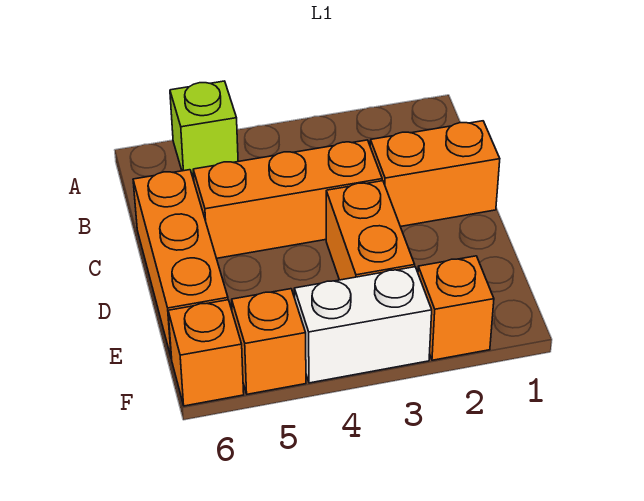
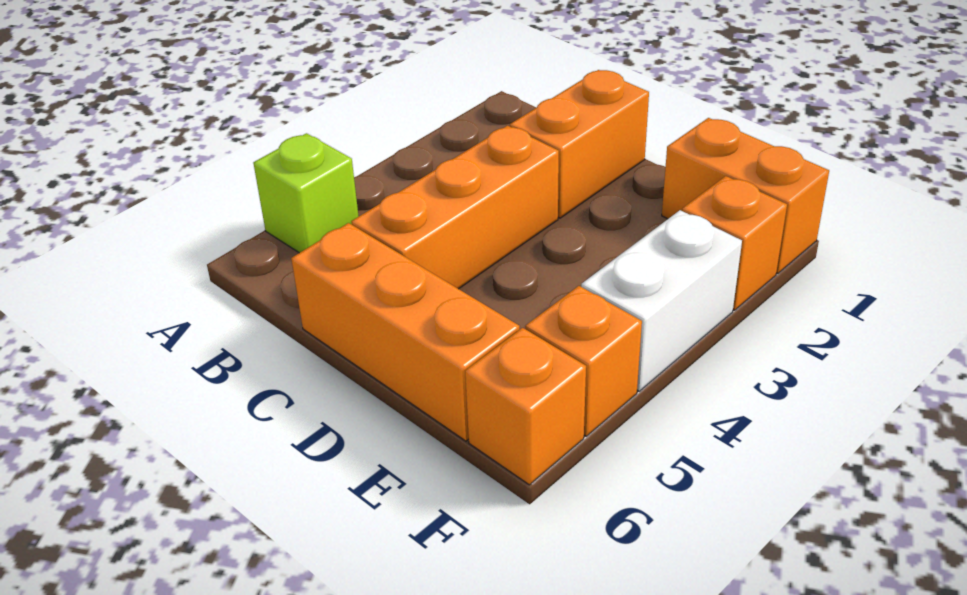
orange 1x2 brick [326,181,415,280] -> orange 1x2 brick moved to [662,118,829,274]

